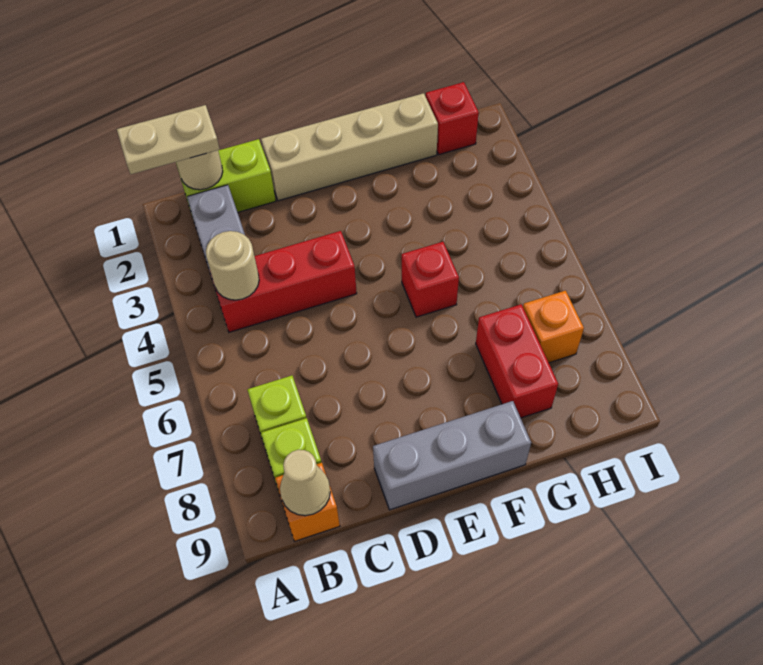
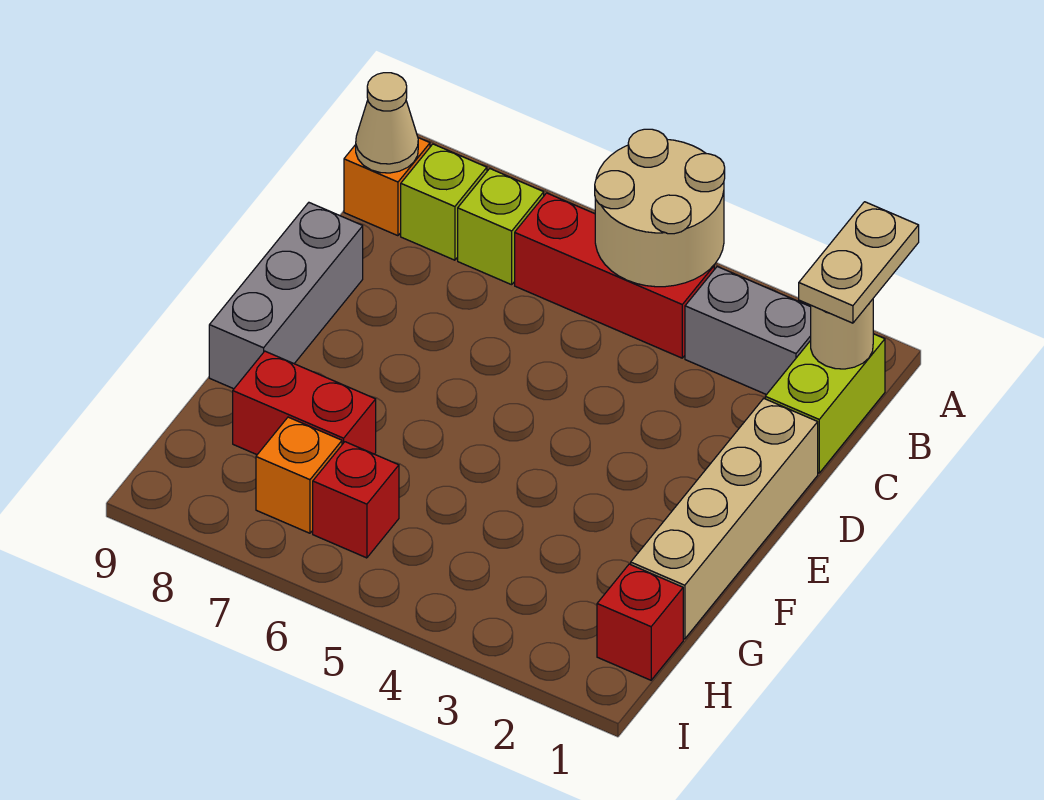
red 1x3 brick [210,231,357,332] -> red 1x3 brick turned to [515,193,714,358]
tan 1x1 round brick [206,231,259,300] -> tan 2x2 round brick [595,129,725,287]
red 1x1 brick [402,241,459,317] -> red 1x1 brick moved to [313,442,399,558]

